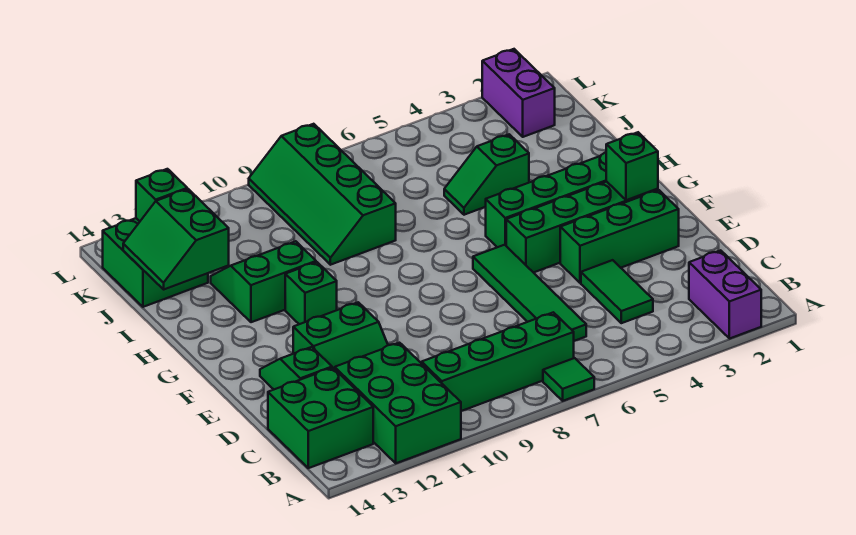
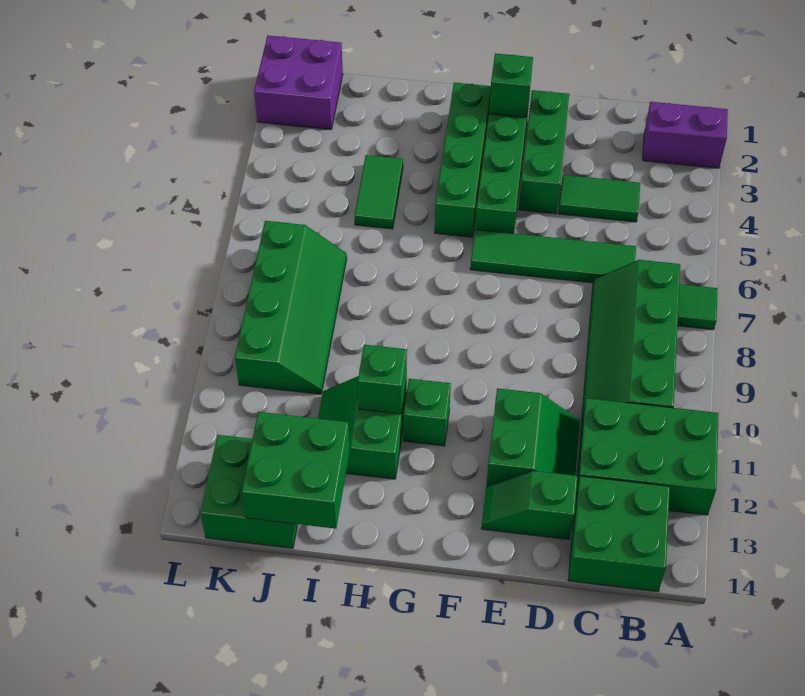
green 1x2 slope [444,134,529,215] -> green 1x2 tile [354,155,403,229]
green 2x4 slope [249,124,396,265] -> green 2x4 slope turned to [235,221,347,394]
green 2x2 slope [123,189,229,289] -> green 2x2 brick [242,412,350,529]
purple 1x2 brick [482,49,555,137] -> purple 2x2 brick [254,36,343,129]
green 1x1 brick [136,169,187,221] -> green 1x1 brick moved to [358,345,407,414]

